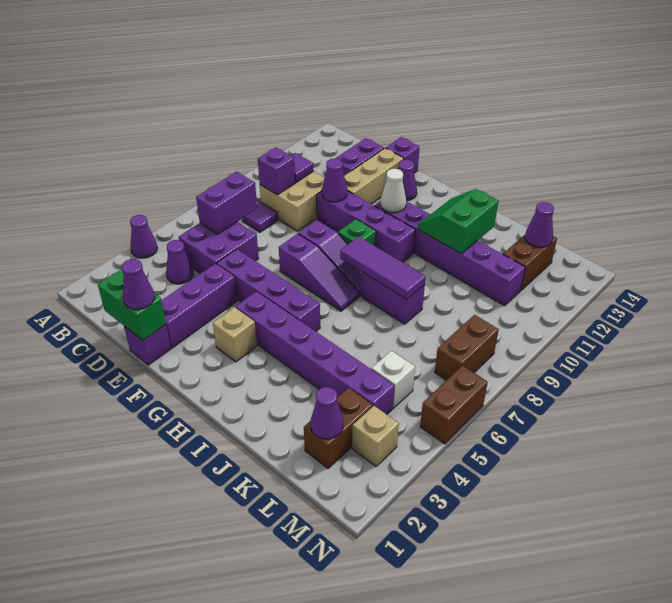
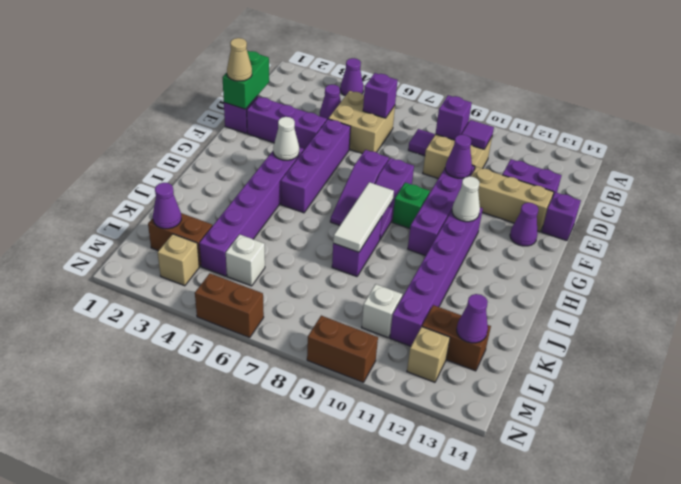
purple 2x2 brick [179,222,259,274] -> tan 2x2 brick [328,91,395,154]
purple 1x2 brick [196,172,257,234] -> purple 1x1 brick [363,73,398,118]
purple 1x1 cone [122,259,155,310] -> tan 1x1 cone [227,38,252,81]
tan 1x1 brick [213,307,257,362] -> tan 1x1 brick moved to [407,327,450,382]
none -> white 1x1 cone [273,117,299,160]
purple 1x3 tile [340,236,426,299] -> white 1x3 tile [333,182,394,252]
green 2x2 slope [417,189,499,254] -> none
none -> white 1x1 brick [362,284,403,338]
brown 1x2 brick [435,315,499,380] -> brown 1x2 brick moved to [307,316,378,382]

